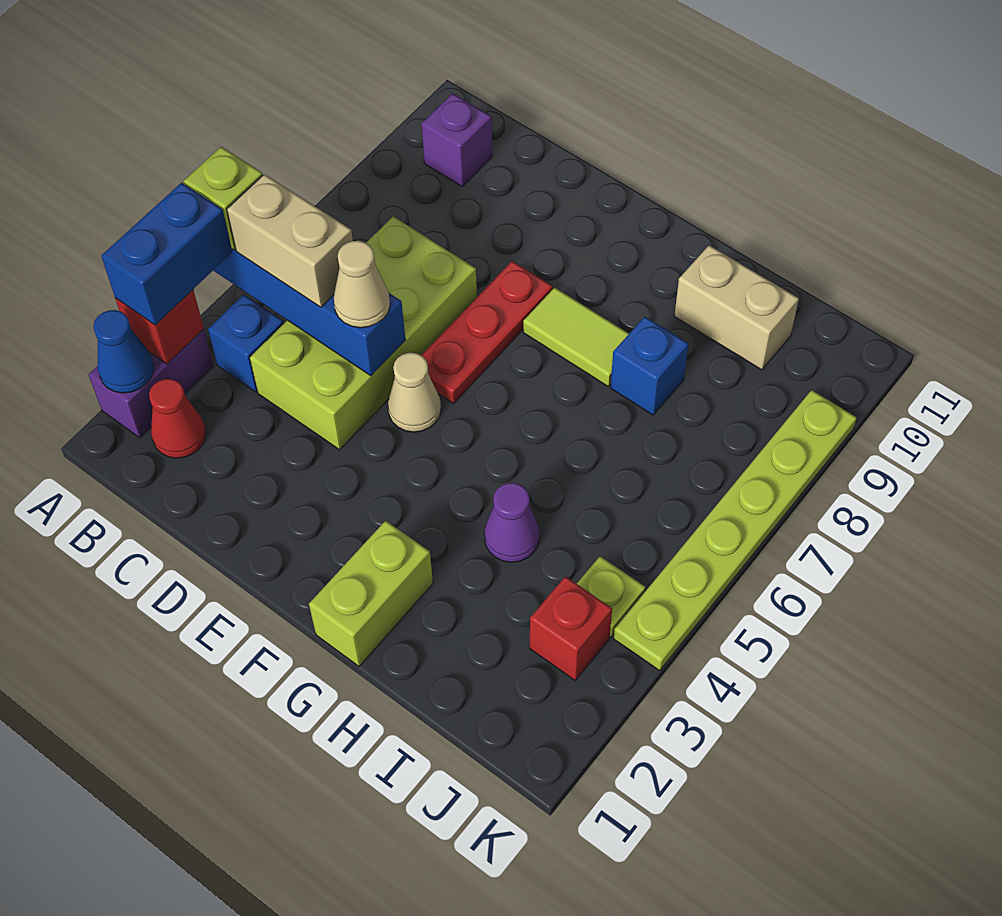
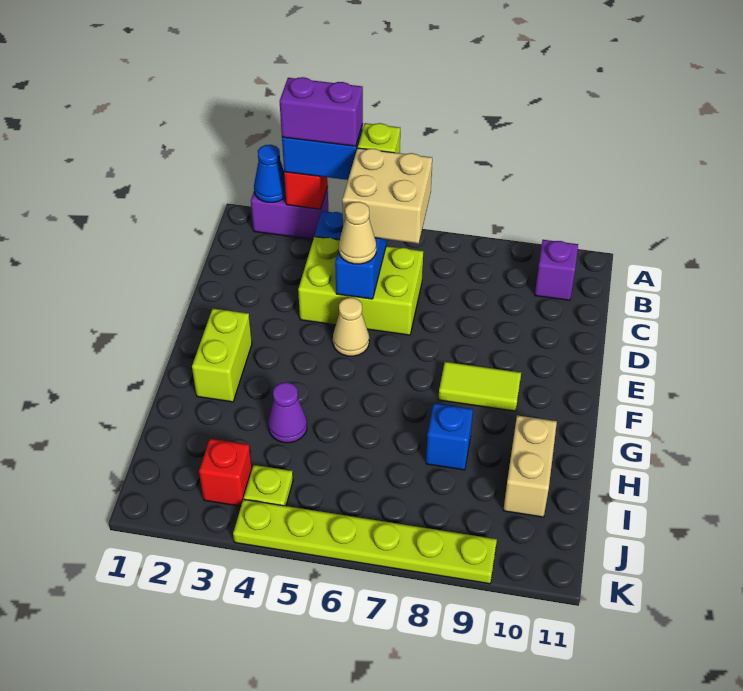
none -> purple 1x2 brick [280,77,363,146]
red 1x1 cone [149,379,206,458] -> none
tan 1x2 brick [227,174,353,307] -> tan 2x2 brick [342,148,432,244]
lime 2x4 brick [250,216,477,450] -> lime 2x3 brick [298,237,423,335]
red 1x3 plate [421,261,553,404] -> none
lime 1x2 tile [523,288,629,386] -> lime 1x2 tile turned to [438,362,521,411]
lime 1x2 brick [309,521,433,666] -> lime 1x2 brick turned to [192,309,252,402]

